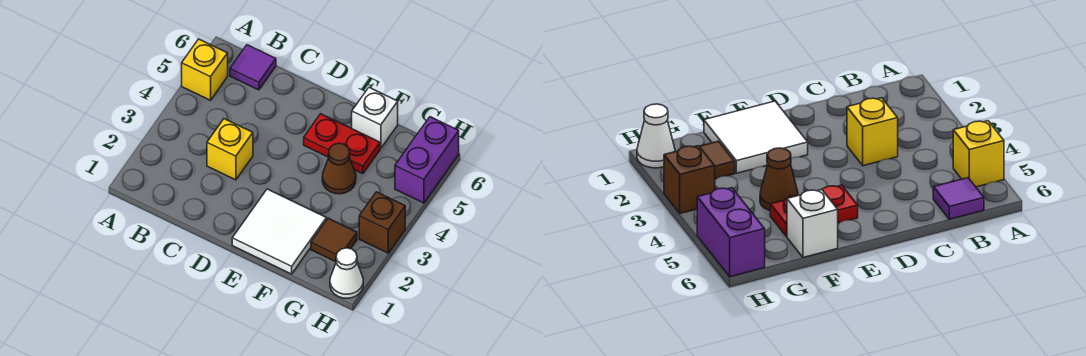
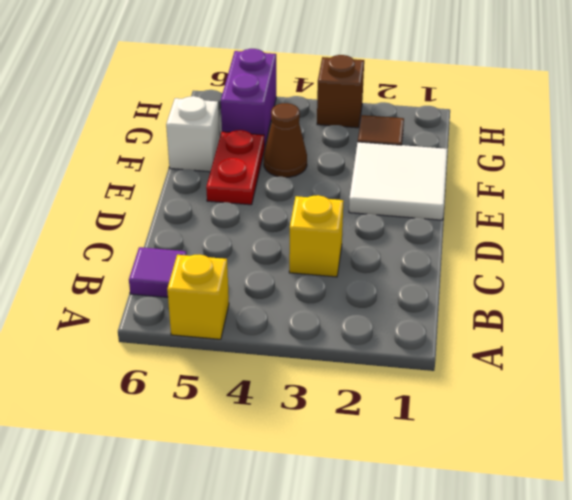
white 1x1 cone [330,248,363,298] -> none
purple 1x2 brick [395,117,459,203] -> purple 1x2 brick turned to [221,49,276,145]

